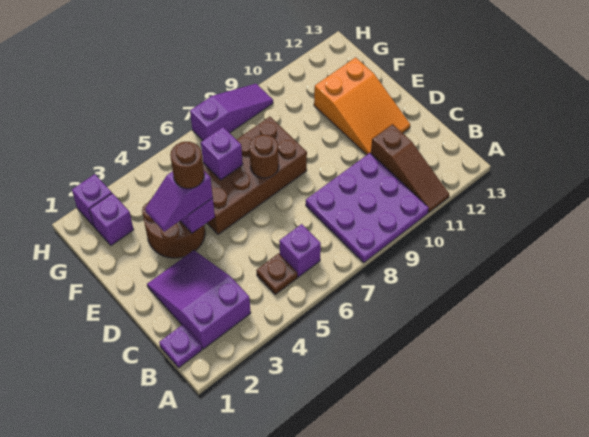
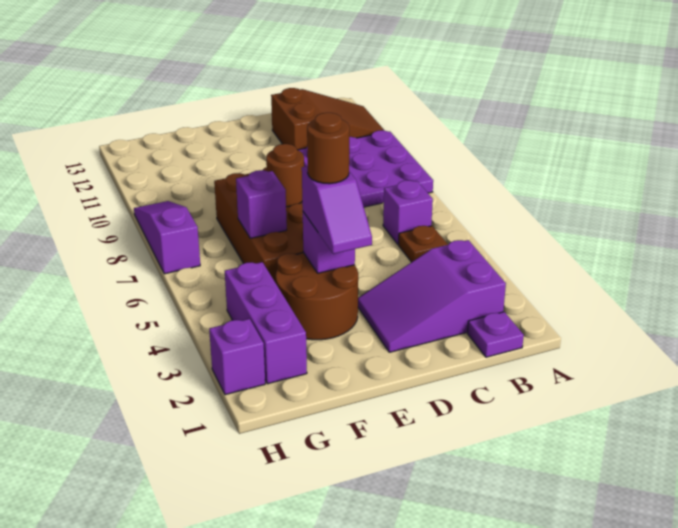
brown 1x3 slope [371,124,449,213] -> brown 2x3 slope [271,88,385,150]
orange 2x3 slope [314,57,410,155] -> none
purple 1x1 brick [89,193,134,245] -> purple 1x3 brick [225,262,307,384]

